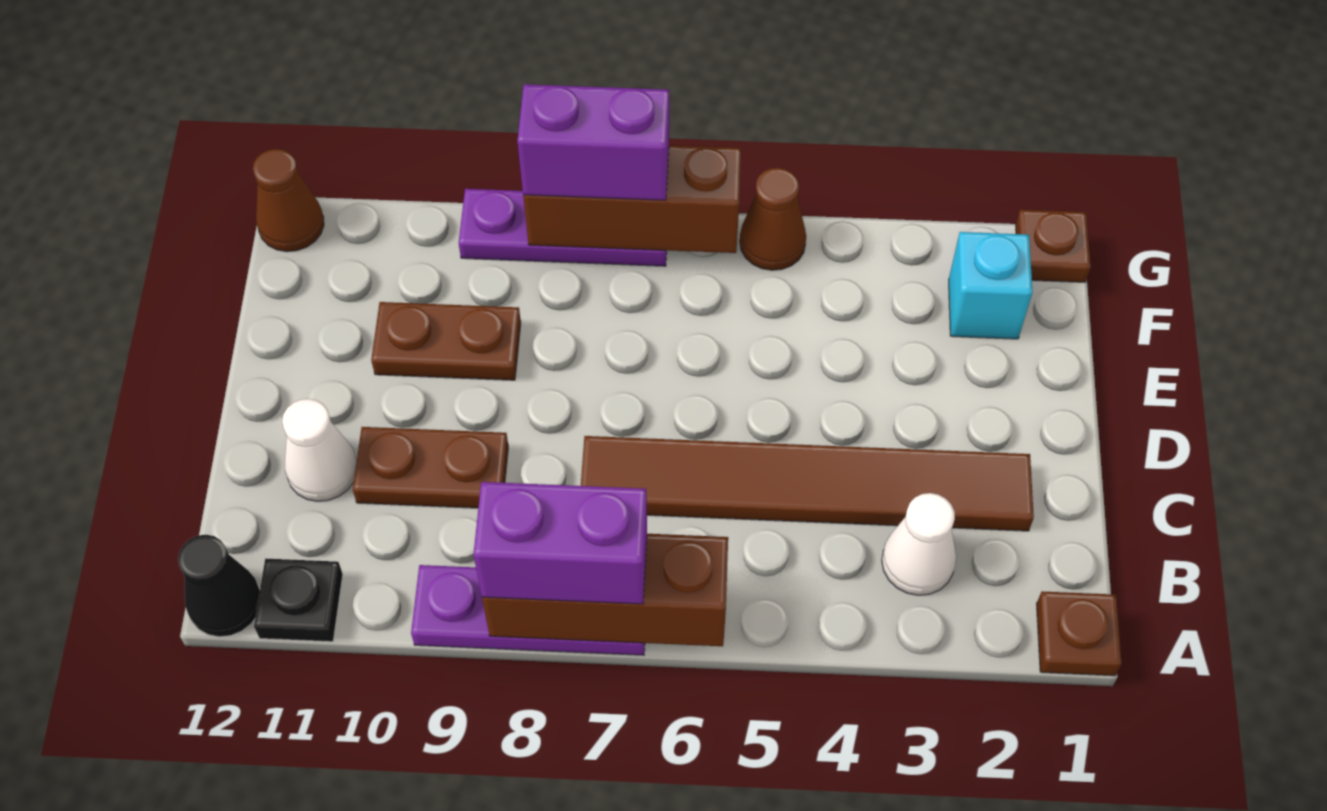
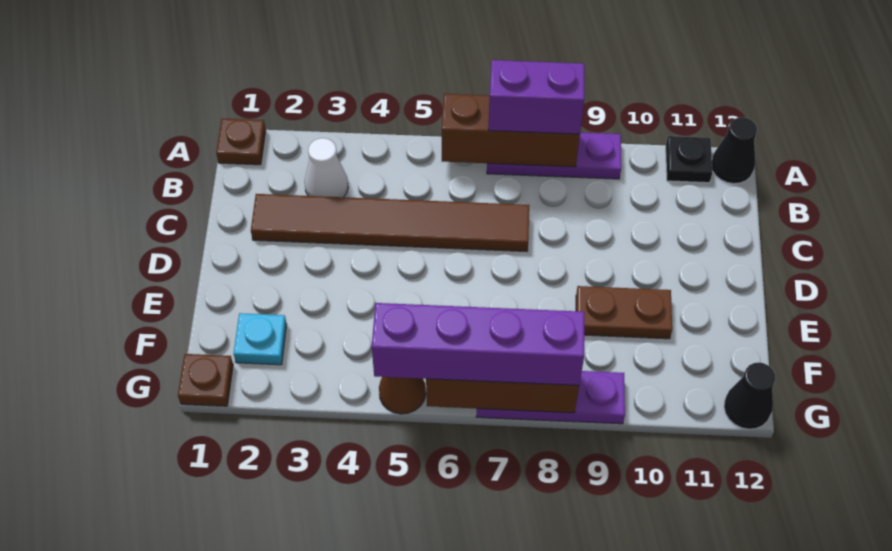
brown 1x2 plate [353,427,508,508] -> none
white 1x1 cone [282,399,357,501] -> none
cyan 1x1 brick [949,232,1033,339] -> cyan 1x1 plate [234,313,287,365]
purple 1x2 brick [517,84,669,200] -> purple 1x4 brick [372,303,584,385]
brown 1x1 cone [253,149,324,252] -> black 1x1 cone [724,362,775,429]

